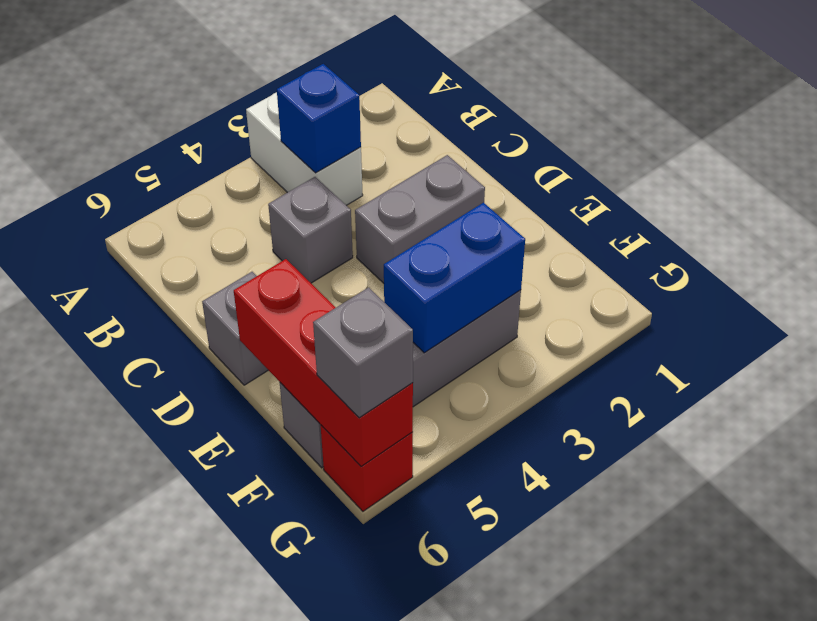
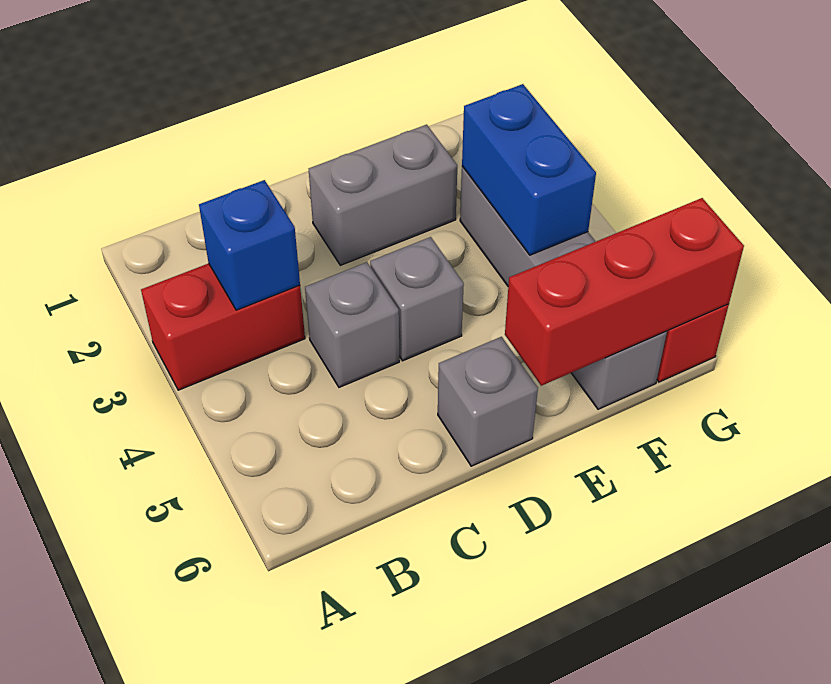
white 1x2 brick [246,92,363,205] -> red 1x2 brick [141,263,305,390]
grey 1x2 brick [355,155,485,283] -> grey 1x2 brick turned to [309,125,457,265]
grey 1x1 brick [313,287,413,418] -> grey 1x1 brick moved to [370,237,464,361]

